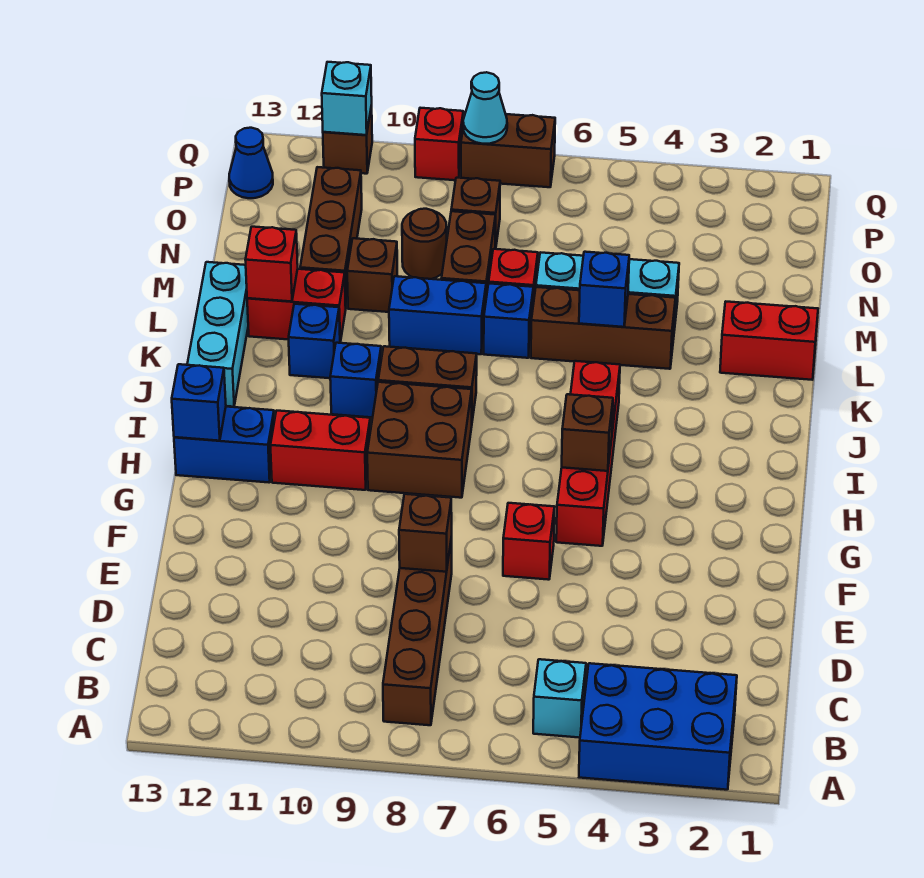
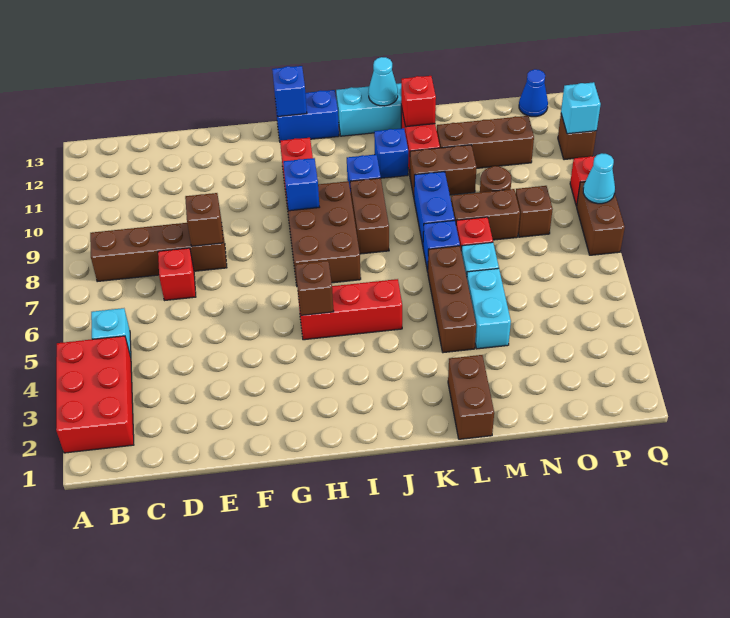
blue 2x3 brick [579,663,737,790] -> red 2x3 brick [56,336,134,453]
red 1x1 brick [503,503,554,580] -> red 1x1 brick moved to [158,248,196,301]
red 1x4 brick [556,361,620,546] -> red 1x3 brick [298,279,402,340]
brown 2x2 brick [367,382,472,498] -> brown 2x3 brick [286,181,361,286]
blue 1x2 brick [174,407,274,482] -> blue 1x2 brick turned to [275,90,339,141]
none -> cyan 1x1 cone [368,57,398,106]
red 1x2 brick [720,302,818,380] -> brown 1x2 brick [448,355,494,439]
blue 1x1 brick [579,252,629,327] -> blue 1x1 brick moved to [283,158,319,211]
brown 1x1 brick [347,238,397,312] -> brown 1x2 brick [410,145,477,197]

